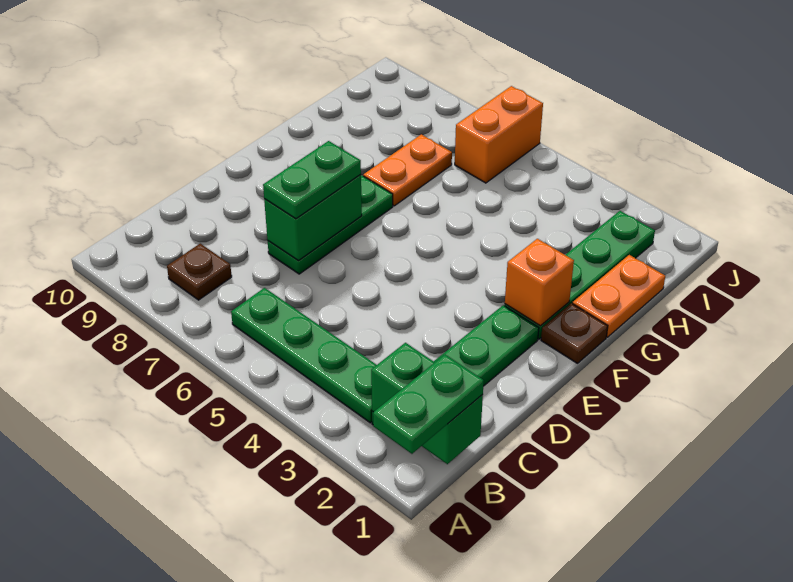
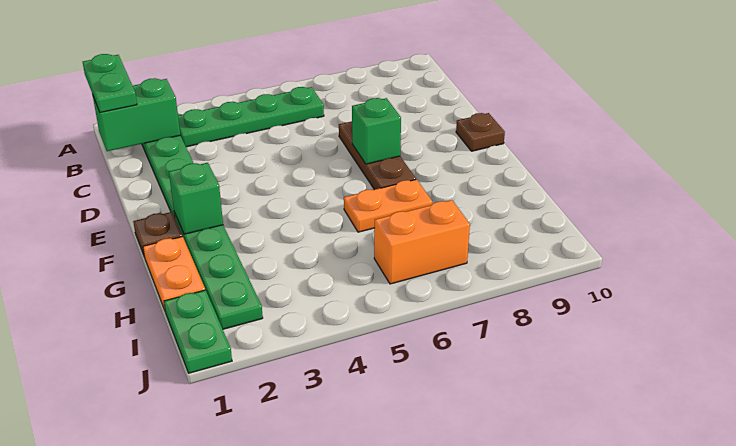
brown 1x1 plate [167,244,232,300] -> brown 1x1 plate moved to [456,113,505,151]
green 1x3 plate [268,175,393,274] -> brown 1x3 plate [339,121,416,190]
green 1x2 brick [264,174,362,261] -> green 1x1 brick [352,98,401,164]
green 1x2 plate [263,141,361,219] -> green 1x2 plate moved to [164,290,232,373]
orange 1x1 brick [505,239,574,326] -> green 1x1 brick [169,163,223,234]
orange 1x2 plate [363,134,452,206] -> orange 1x2 plate turned to [344,179,432,232]
orange 1x2 brick [455,86,543,183] -> orange 1x2 brick turned to [374,200,470,284]

